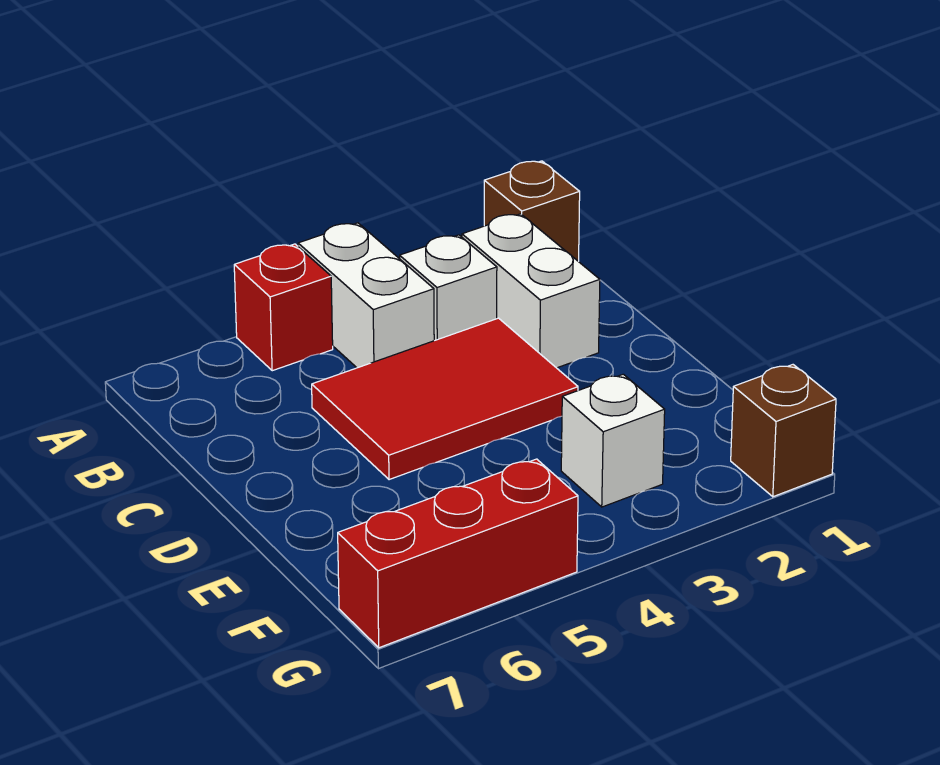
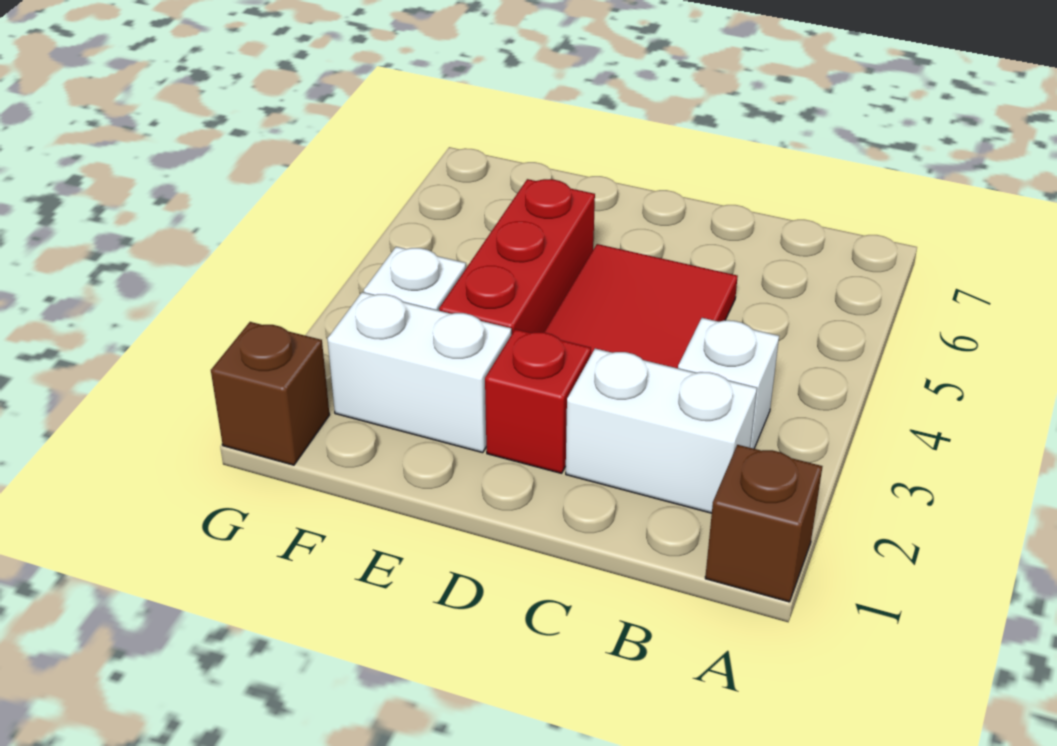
white 1x2 brick [298,223,434,368] -> white 1x2 brick moved to [327,292,511,453]
red 1x1 brick [234,244,333,371] -> red 1x1 brick moved to [485,329,591,473]
red 1x3 brick [338,459,578,648] -> red 1x3 brick moved to [439,179,595,335]

